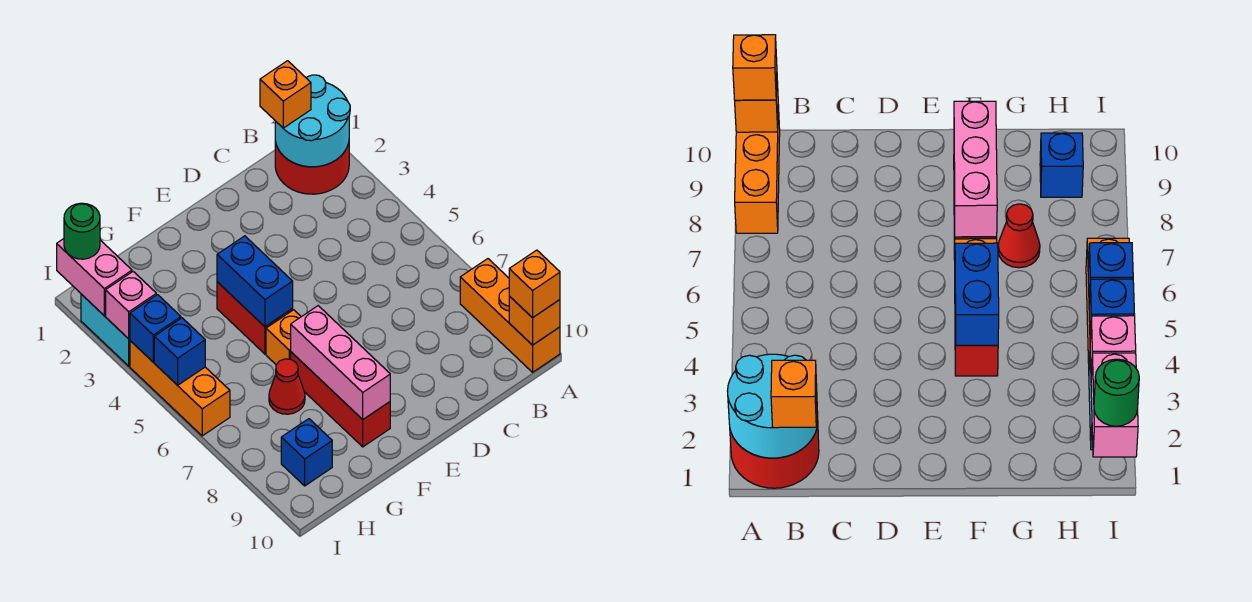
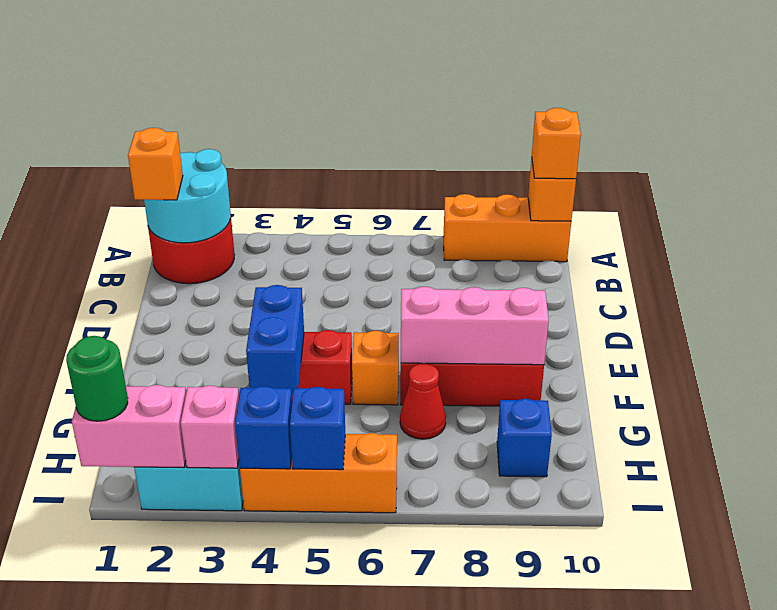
blue 1x2 brick [217,236,293,327] -> blue 1x2 brick turned to [246,285,304,395]

